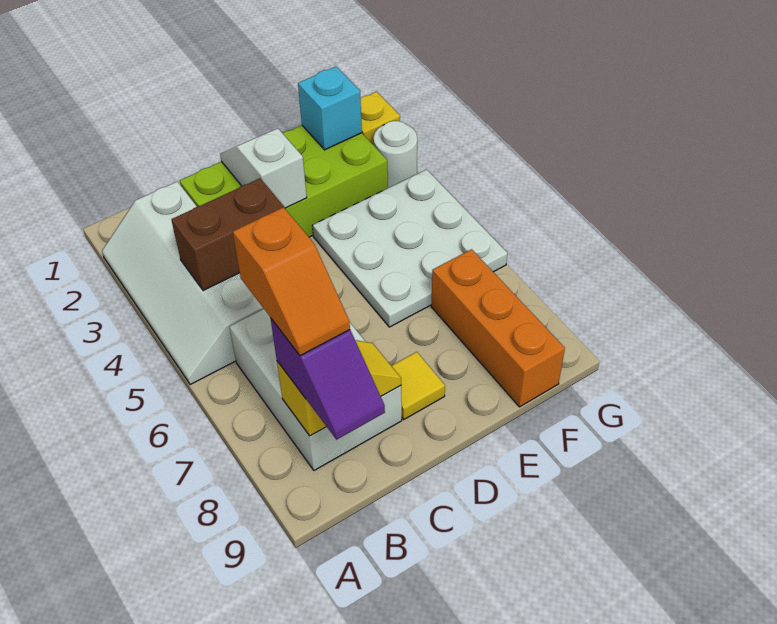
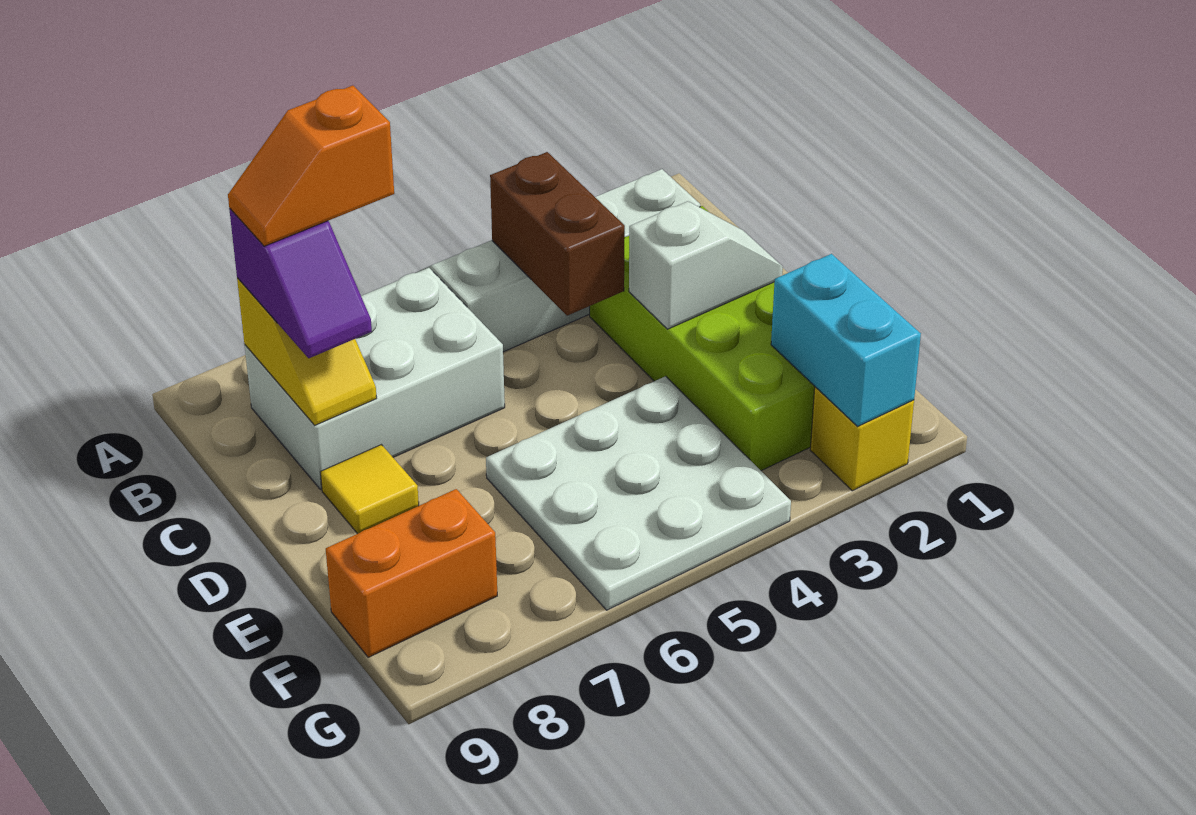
purple 1x2 slope [271,319,385,440] -> purple 1x2 slope turned to [229,209,372,358]
cyan 1x1 brick [298,66,362,150] -> cyan 1x2 brick [771,254,921,426]
orange 1x3 brick [431,249,565,407] -> orange 1x2 brick [326,489,497,657]
white 1x1 round brick [373,121,417,188] -> none

